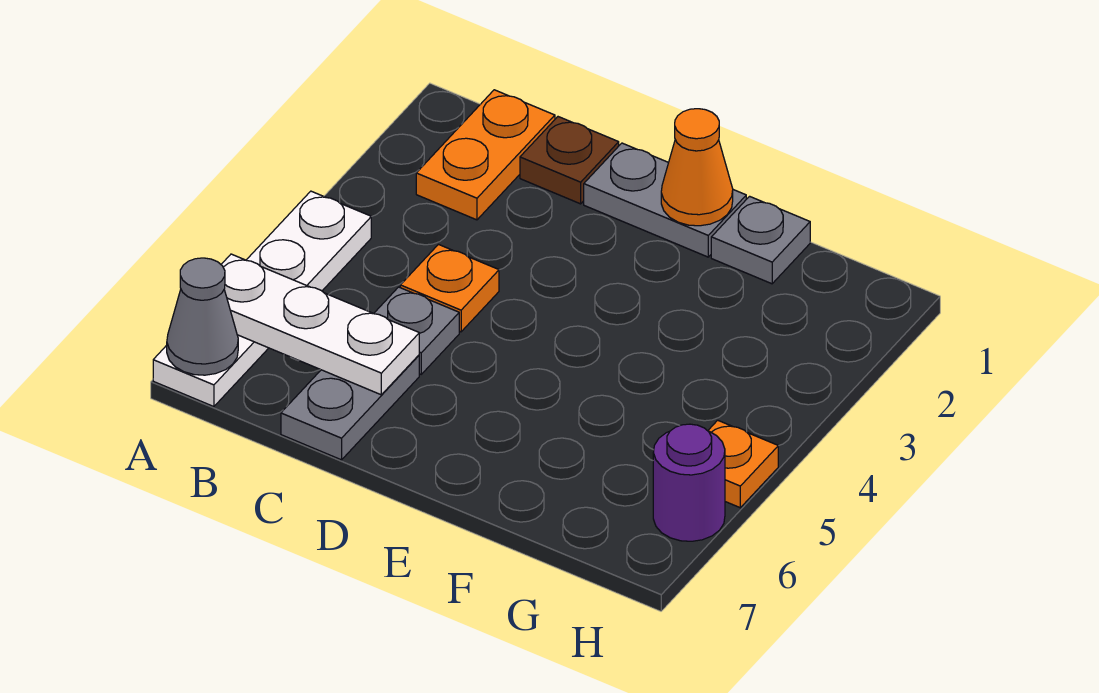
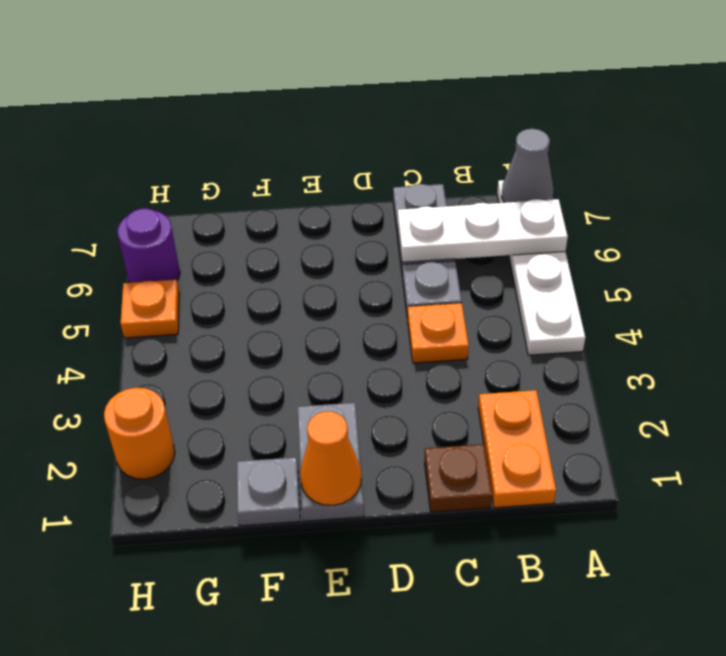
grey 1x2 plate [584,143,746,257] -> grey 1x2 plate turned to [297,403,364,521]
none -> orange 1x1 round brick [104,388,175,479]

